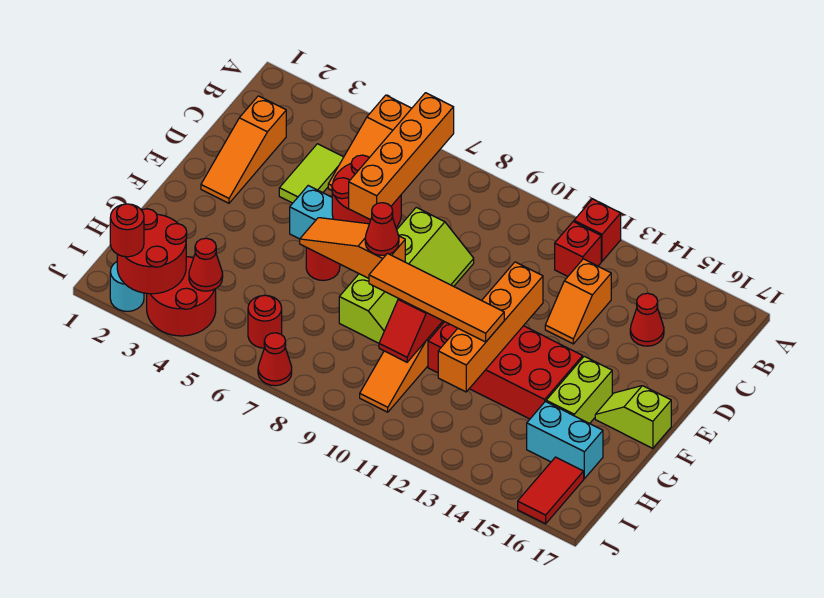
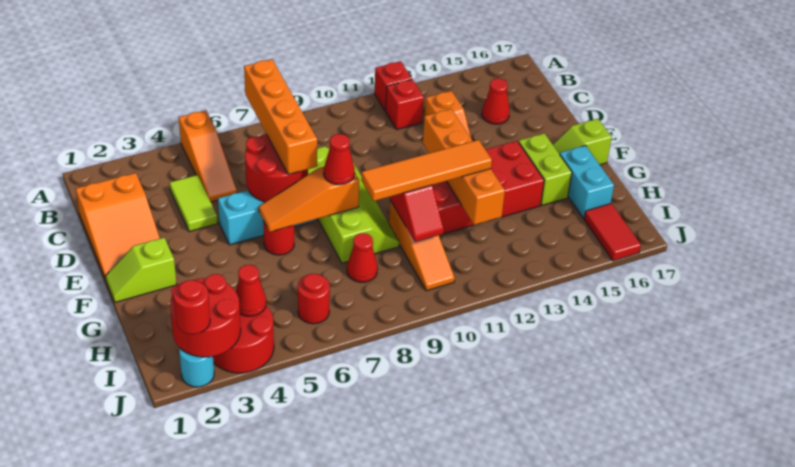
orange 1x3 slope [201,96,286,203] -> orange 2x3 slope [76,173,160,279]
none -> lime 1x2 slope [105,238,177,302]
cyan 1x2 brick [527,402,603,479] -> cyan 1x2 brick turned to [560,146,614,218]
red 1x1 cone [258,333,292,386] -> red 1x1 cone moved to [347,233,378,282]

